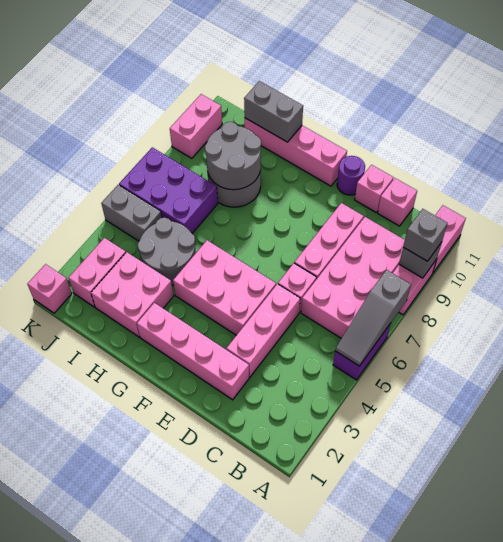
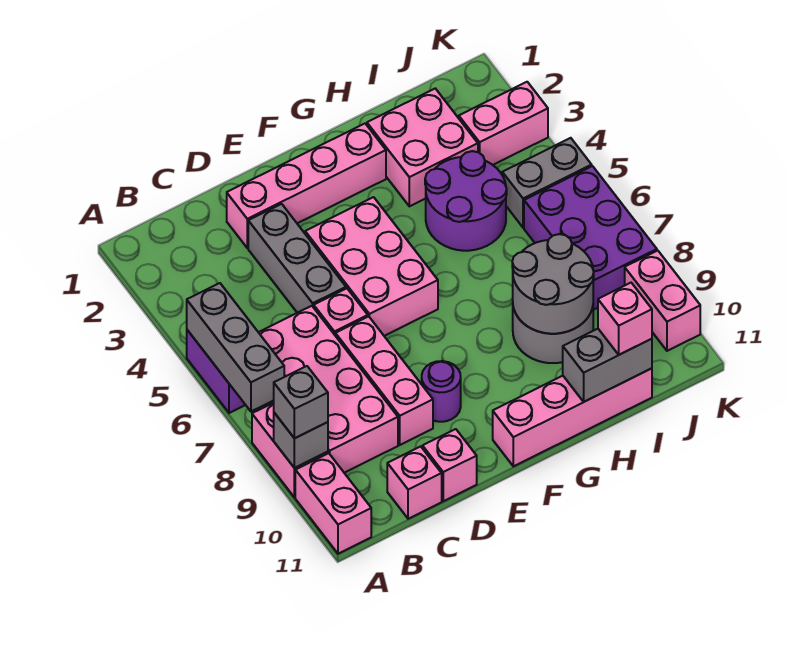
grey 1x3 slope [335,270,411,366] -> grey 1x3 brick [187,283,284,411]
pink 1x3 brick [226,284,300,377] -> grey 1x3 brick [248,204,346,313]
pink 2x3 brick [173,240,276,335] -> pink 2x3 brick turned to [305,197,438,336]
purple 1x1 round brick [337,156,365,195] -> purple 1x1 round brick moved to [422,361,461,422]
grey 2x2 round brick [138,218,196,285] -> purple 2x2 round brick [425,151,507,251]
purple 2x3 brick [119,147,218,233] -> purple 2x3 brick turned to [524,166,657,310]
pink 1x2 brick [69,238,126,307] -> pink 1x2 brick turned to [459,82,548,165]
pink 1x1 brick [27,264,72,313] -> pink 1x1 brick moved to [598,283,652,355]

